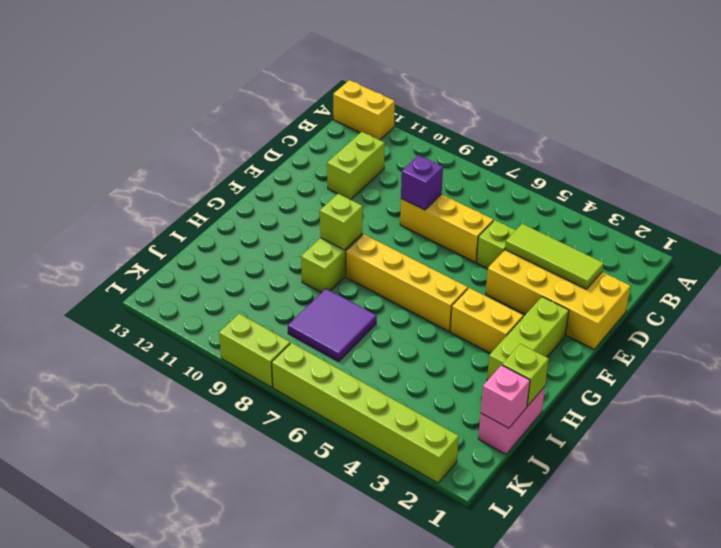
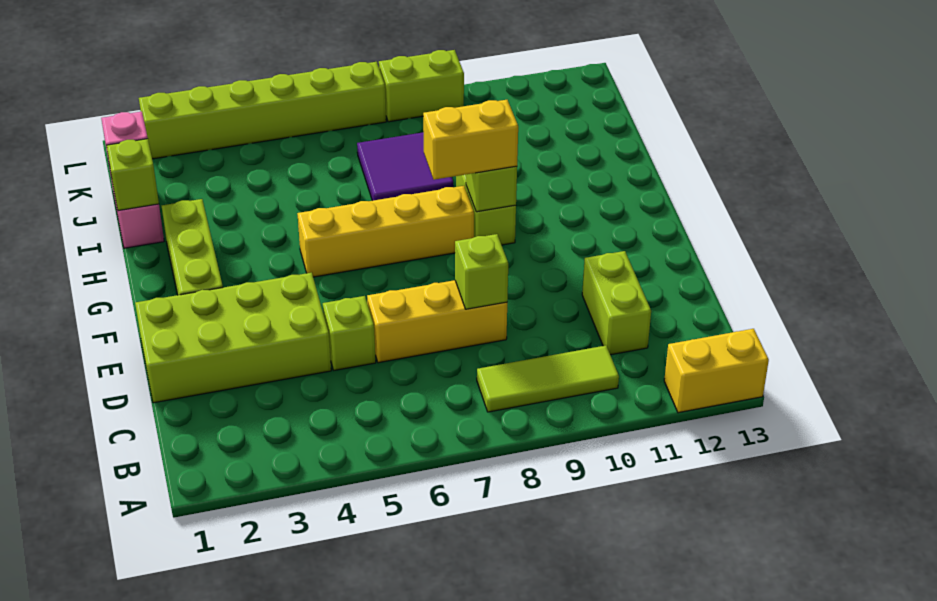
yellow 2x4 brick [486,250,630,349] -> lime 2x4 brick [135,273,331,403]
lime 1x3 tile [505,224,604,289] -> lime 1x3 tile moved to [477,345,619,412]
purple 1x1 brick [401,155,443,210] -> lime 1x1 brick [455,234,508,309]
yellow 1x2 brick [450,288,523,353] -> yellow 1x2 brick moved to [423,100,518,180]

